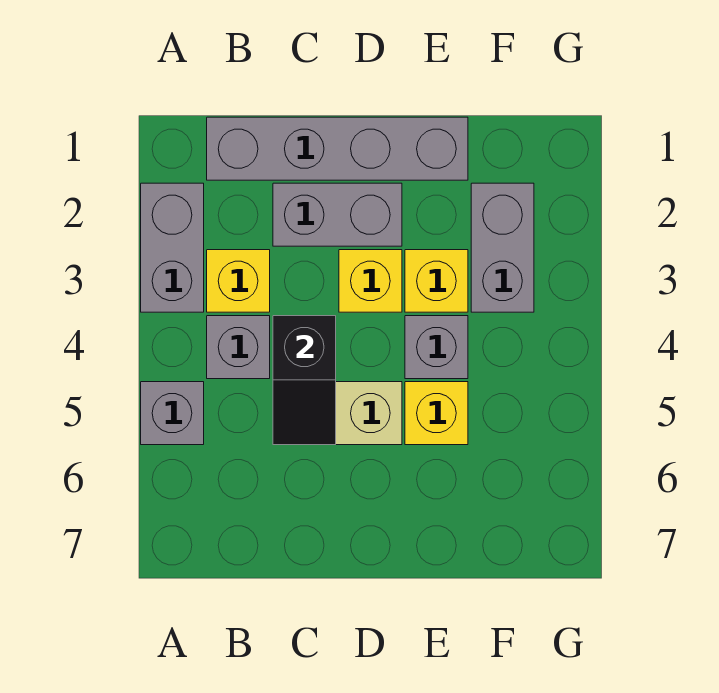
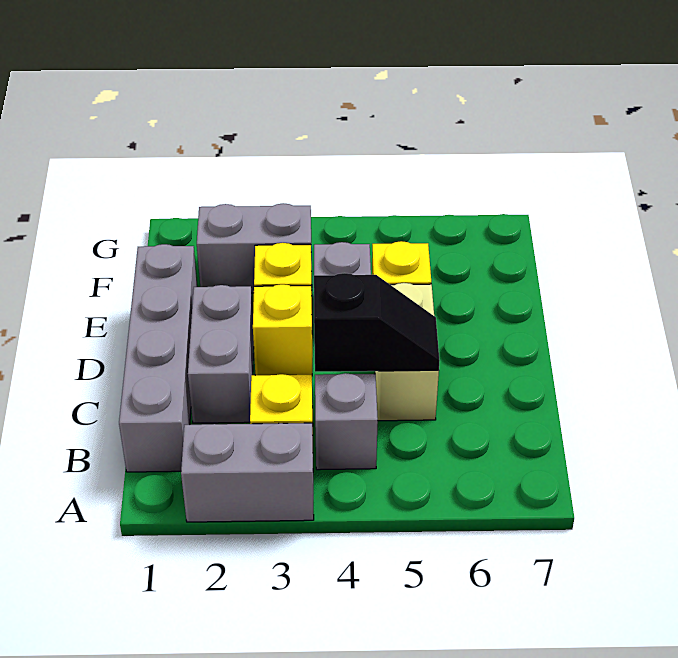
grey 1x1 brick [141,382,204,445] -> none

